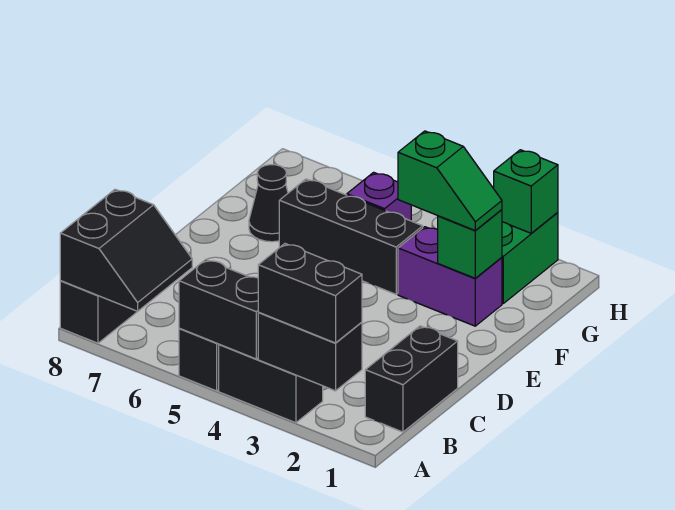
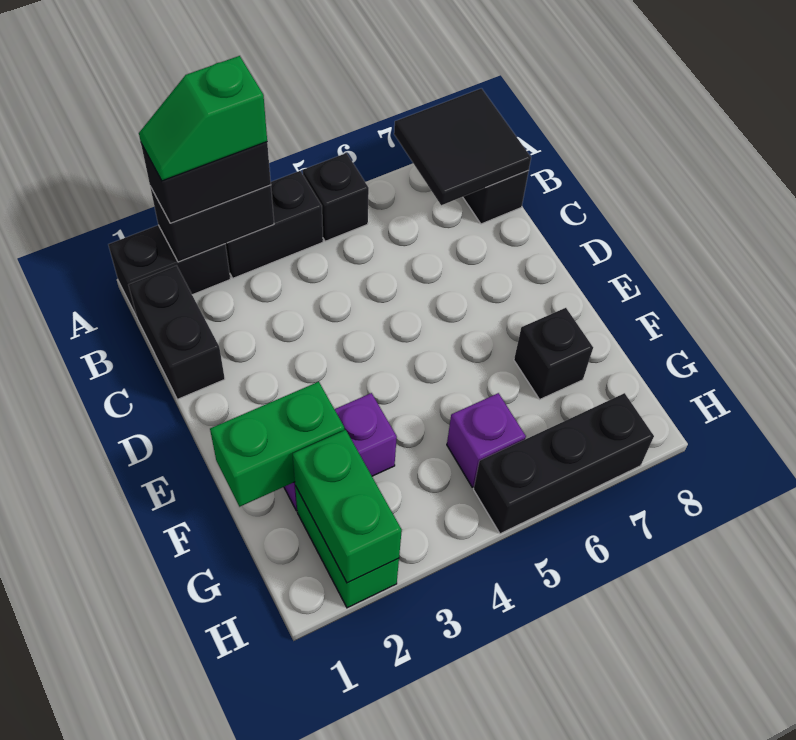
black 1x2 brick [179,260,259,359] -> black 1x2 brick moved to [108,225,230,317]
black 2x2 slope [60,189,192,311] -> black 2x2 tile [394,88,531,205]
green 1x1 brick [438,210,502,278] -> green 1x2 brick [210,382,345,507]
green 1x2 slope [398,131,502,231] -> green 1x2 slope moved to [139,56,267,181]
black 1x3 brick [279,179,423,294] -> black 1x3 brick moved to [474,393,654,534]
black 1x1 cone [249,165,288,242] -> black 1x1 brick [514,308,593,399]
green 1x1 brick [494,150,558,233] -> green 1x2 brick [293,430,402,583]

